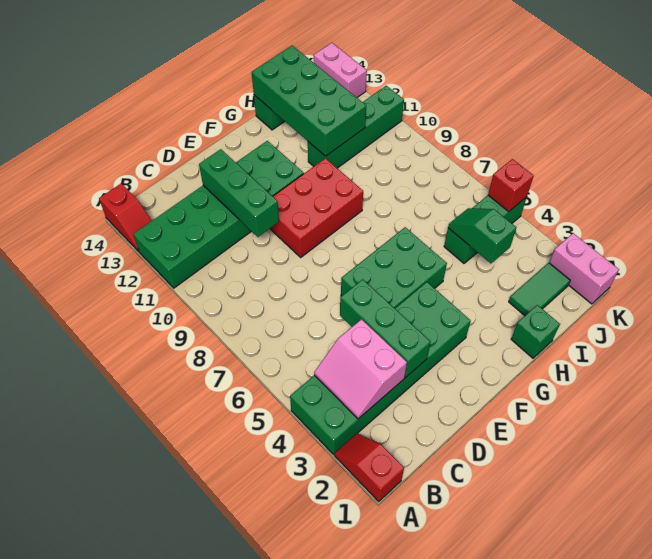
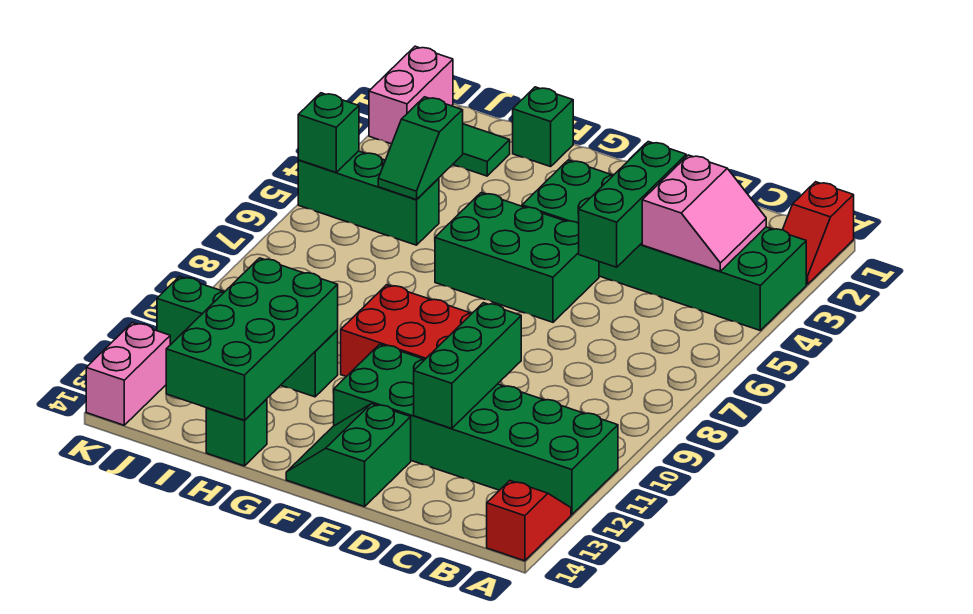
none -> green 2x2 slope [286,404,411,507]
red 1x1 brick [488,159,534,212] -> green 1x1 brick [298,93,359,172]

